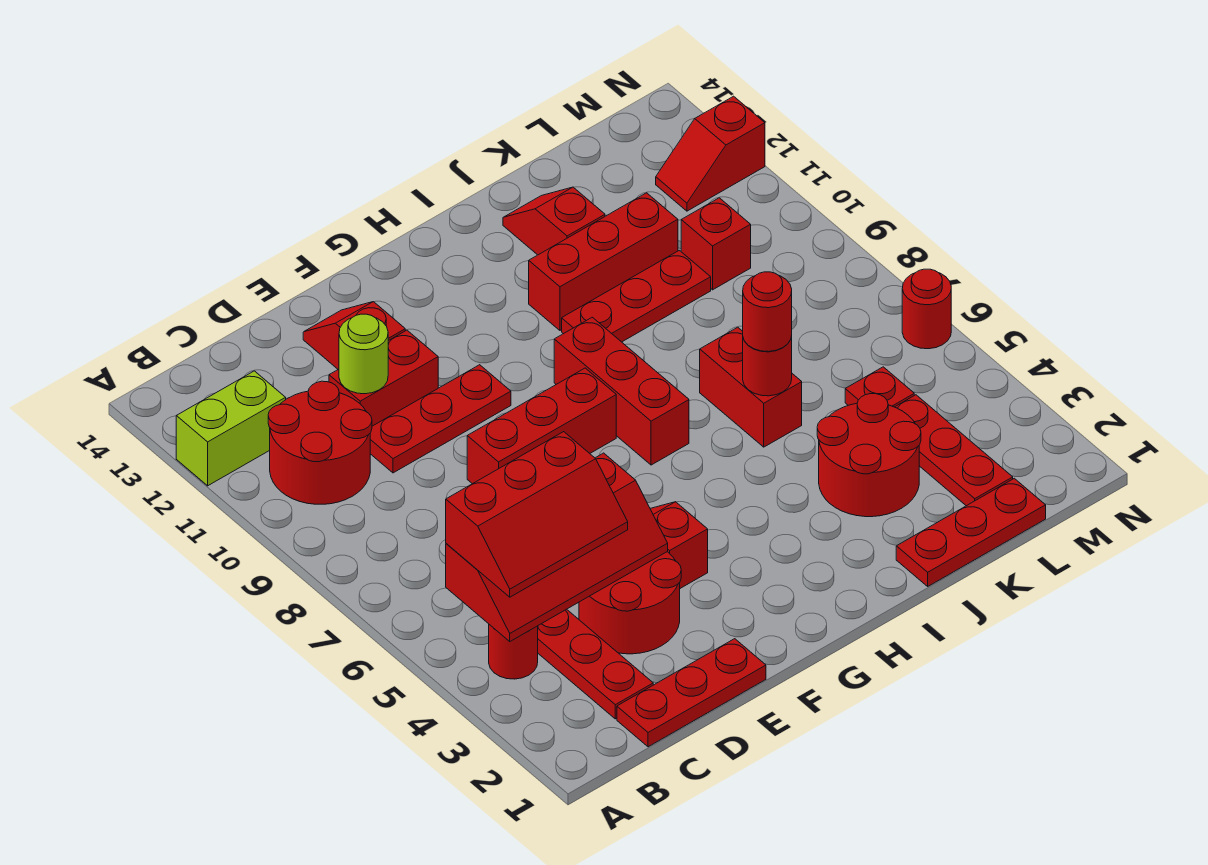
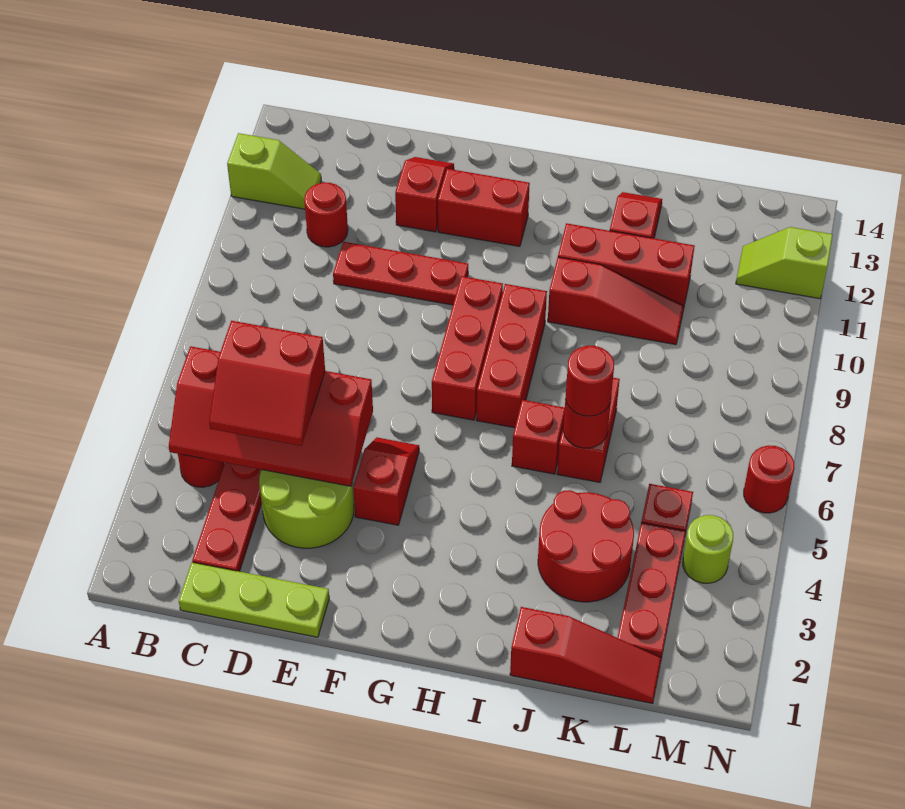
lime 1x2 brick [176,371,286,486] -> lime 1x2 slope [227,133,321,209]
red 2x3 slope [446,432,628,597] -> red 2x2 slope [209,321,325,446]
red 2x2 round brick [268,381,372,504] -> red 1x1 round brick [304,182,348,247]
red 1x3 plate [617,639,766,747] -> lime 1x3 plate [179,562,329,637]
red 2x2 round brick [579,552,681,654] -> lime 2x2 round brick [259,470,354,548]
red 1x2 brick [329,330,438,426] -> red 1x2 brick moved to [438,169,530,246]
lime 1x1 round brick [339,314,388,394] -> lime 1x1 round brick moved to [683,515,733,583]
red 1x3 brick [467,368,616,484] -> red 1x3 brick turned to [432,276,503,420]
red 1x3 plate [562,250,711,342] -> red 1x3 slope [548,257,684,345]
red 1x3 plate [896,478,1046,586] -> red 1x3 slope [510,607,661,703]
red 1x1 brick [681,198,751,290] -> red 1x1 brick moved to [512,400,565,474]
red 1x2 slope [656,96,765,211] -> lime 1x2 slope [736,227,833,299]

